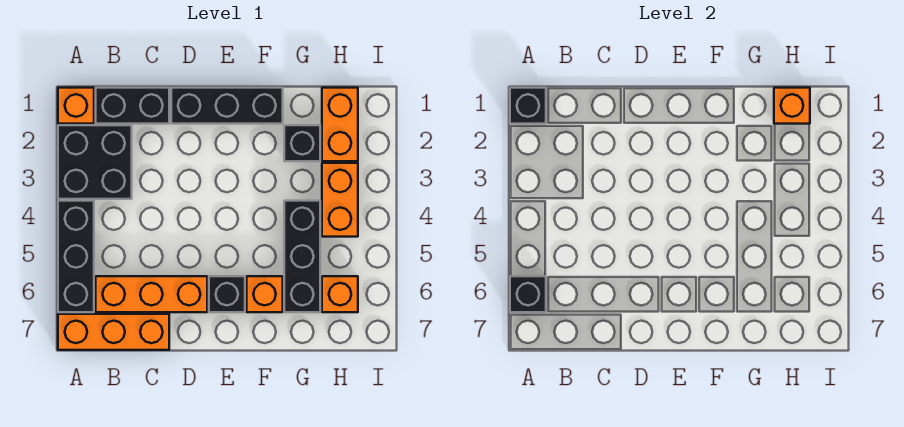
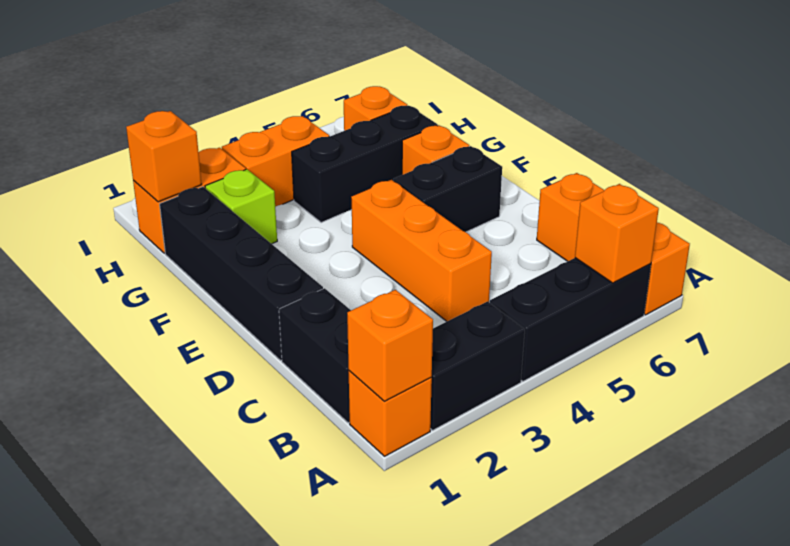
black 1x1 brick [510,88,546,124] -> orange 1x1 brick [347,290,433,401]
black 2x2 brick [58,125,132,199] -> black 1x2 brick [430,302,525,430]
black 1x1 brick [510,276,546,312] -> orange 1x1 brick [575,184,659,283]
orange 1x3 brick [96,276,207,312] -> orange 1x3 brick moved to [351,180,492,321]
black 1x3 brick [171,88,283,124] -> black 1x4 brick [160,187,323,360]
black 1x1 brick [209,276,245,312] -> black 1x2 brick [393,146,502,232]
black 1x1 brick [284,125,320,161] -> lime 1x1 brick [205,169,277,244]

